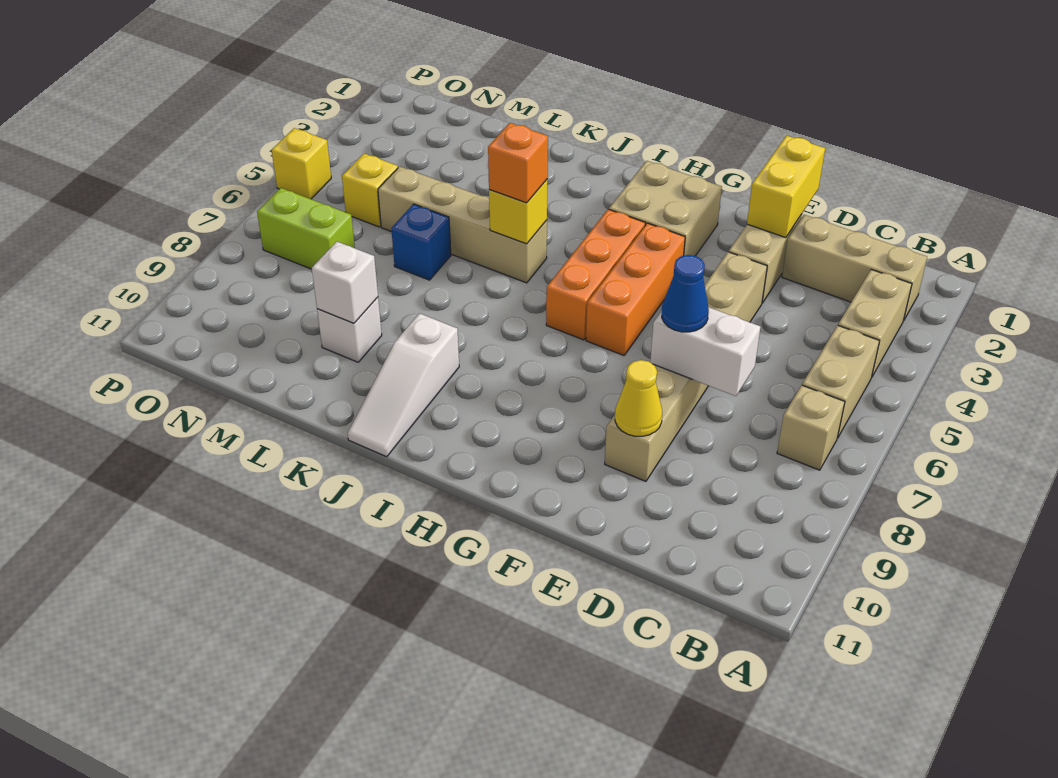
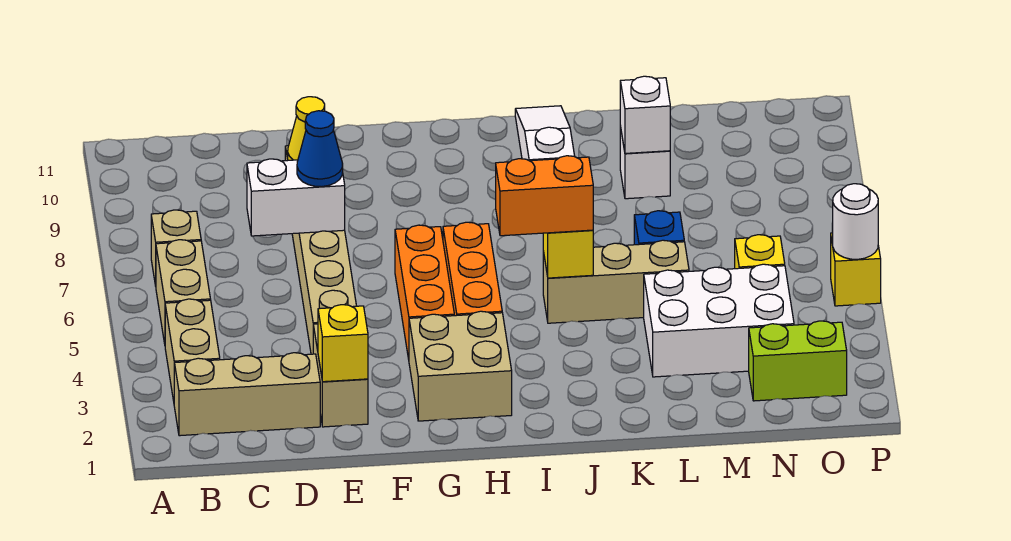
yellow 1x2 brick [747,136,825,238] -> yellow 1x1 brick [318,305,368,382]
tan 1x4 brick [378,166,547,283] -> tan 1x3 brick [543,240,689,323]
orange 1x1 brick [488,123,548,203] -> orange 1x2 brick [496,156,593,236]
none -> white 2x3 brick [644,264,794,377]
lime 1x2 brick [257,188,355,269] -> lime 1x2 brick moved to [749,321,847,401]
none -> white 1x1 round brick [833,184,878,259]

